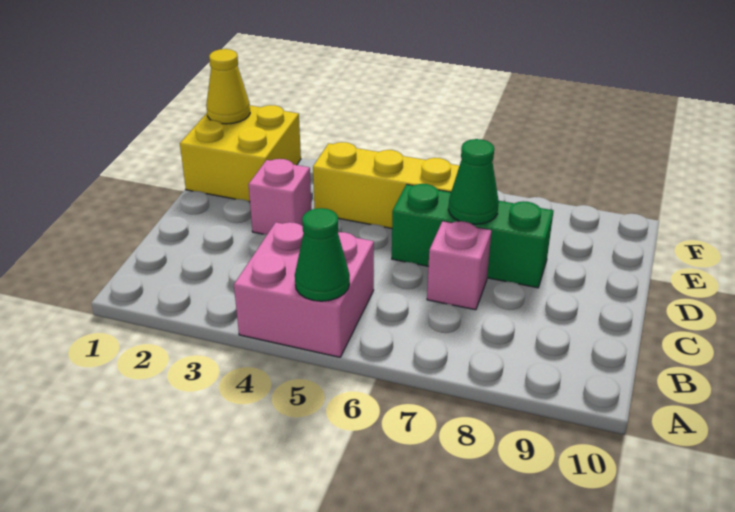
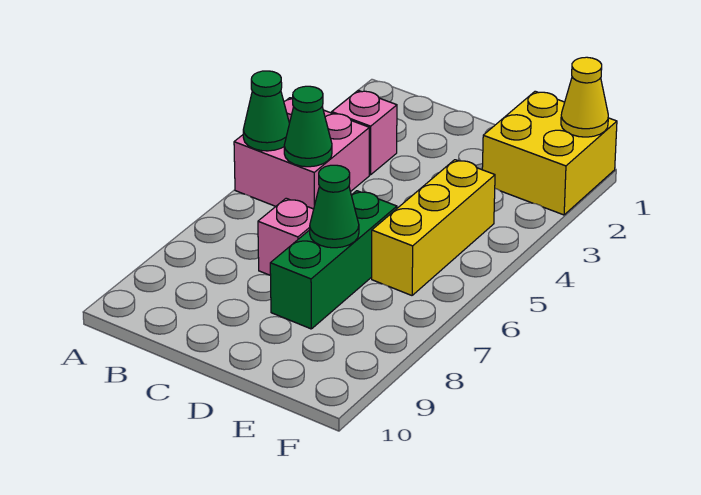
none -> green 1x1 cone [284,86,332,167]
pink 1x1 brick [248,159,312,234] -> pink 1x1 brick moved to [332,90,397,175]

